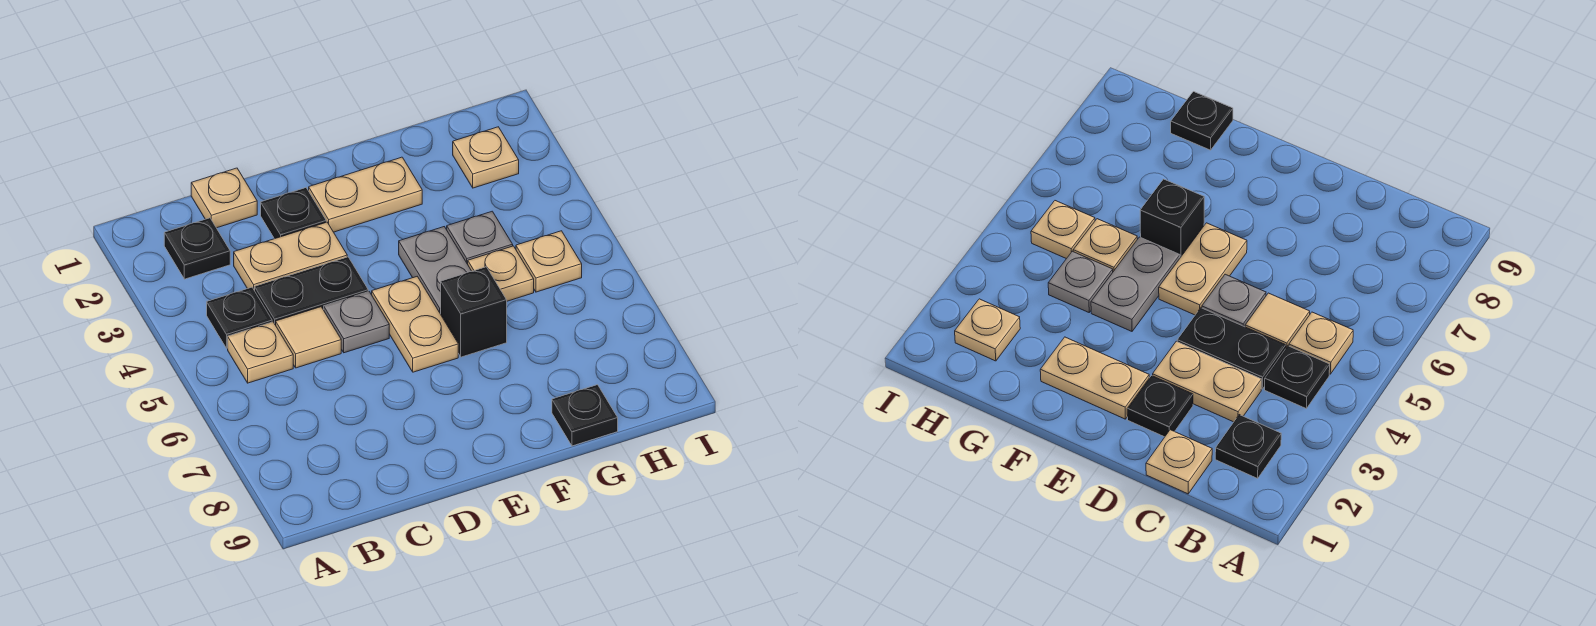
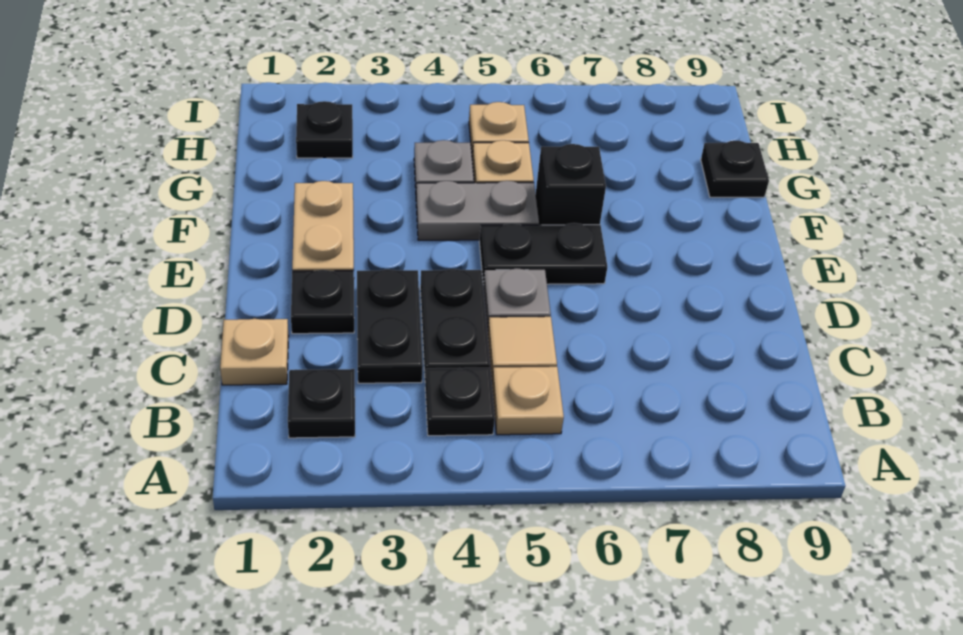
tan 1x2 plate [234,222,347,291] -> black 1x2 plate [357,269,423,383]
tan 1x2 plate [372,277,458,372] -> black 1x2 plate [479,223,607,284]
tan 1x1 plate [453,127,519,188] -> black 1x1 plate [296,101,353,158]

